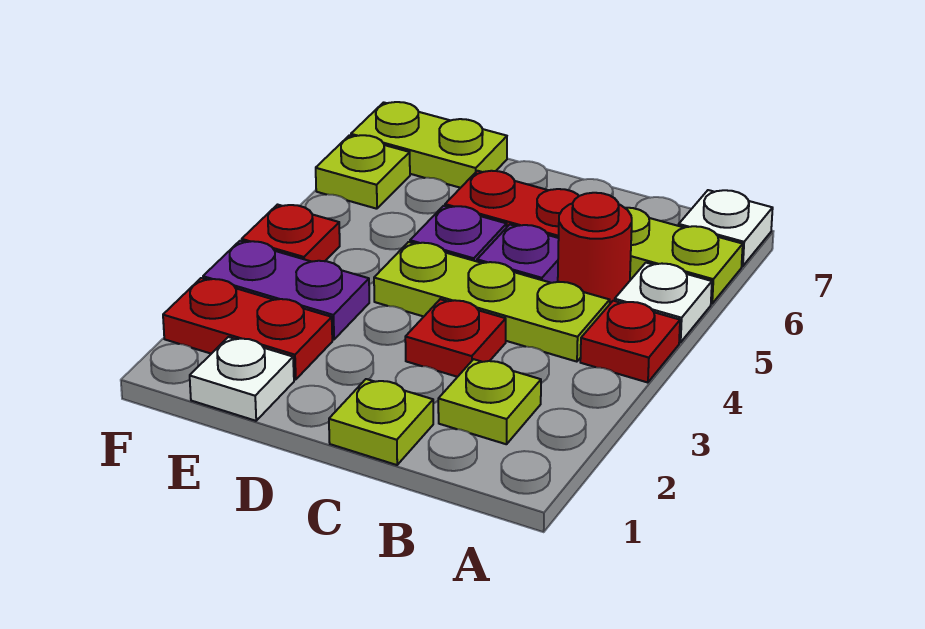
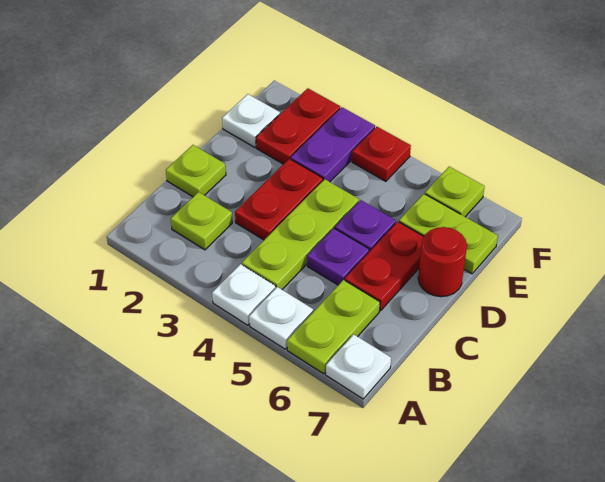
red 1x1 plate [580,301,680,383] -> white 1x1 plate [212,264,276,325]
red 1x1 round brick [558,193,632,303] -> red 1x1 round brick moved to [418,227,467,297]
red 1x1 plate [405,299,506,377] -> red 1x2 plate [235,159,323,240]
lime 1x2 plate [351,102,507,188] -> lime 1x2 plate turned to [399,194,498,274]

